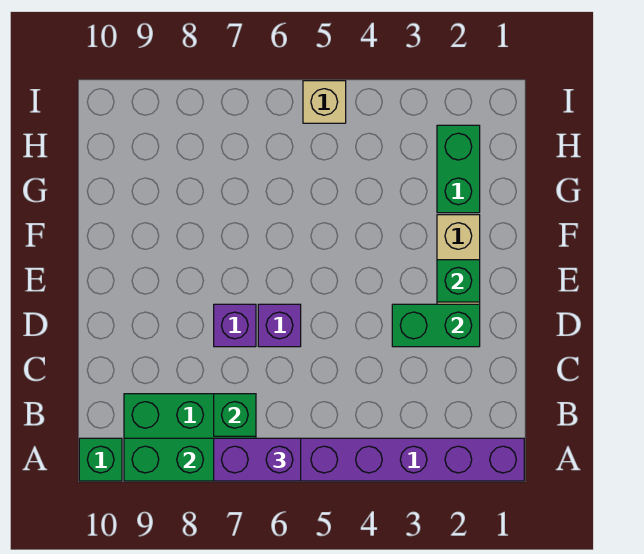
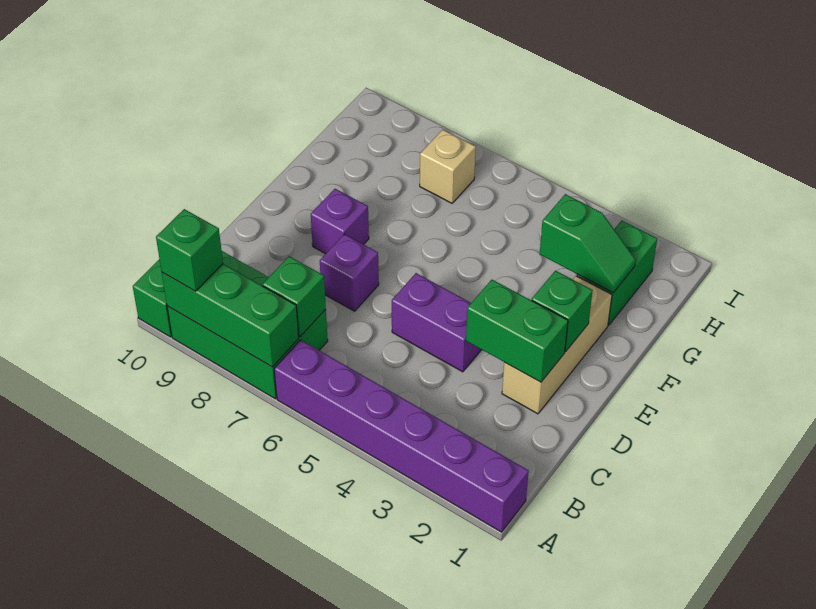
purple 1x2 brick [214,438,301,481] -> purple 1x2 brick moved to [392,273,482,372]
none -> green 1x1 brick [156,209,223,291]
purple 1x1 brick [258,304,301,347] -> purple 1x1 brick moved to [311,189,369,254]
none -> green 1x2 slope [540,194,636,293]
tan 1x1 brick [303,81,346,123] -> tan 1x1 brick moved to [420,130,476,203]

